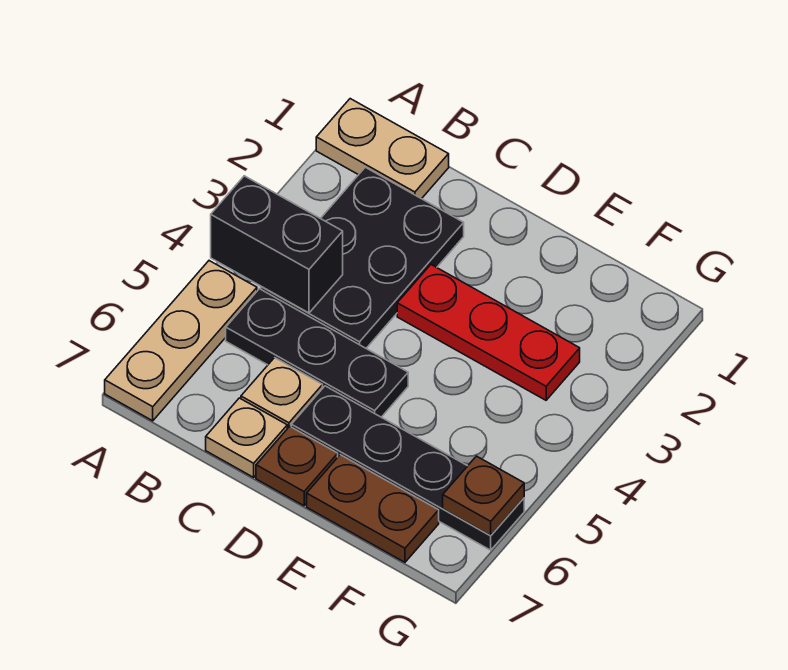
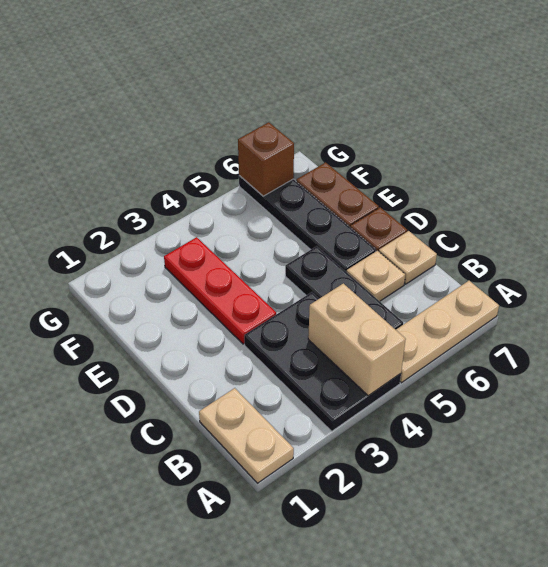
black 1x2 brick [211,176,343,313] -> tan 1x2 brick [308,283,406,396]
black 2x3 plate [261,167,464,348] -> black 2x3 plate turned to [244,292,401,431]
brown 1x1 plate [443,456,524,535] -> brown 1x1 brick [238,122,294,196]

